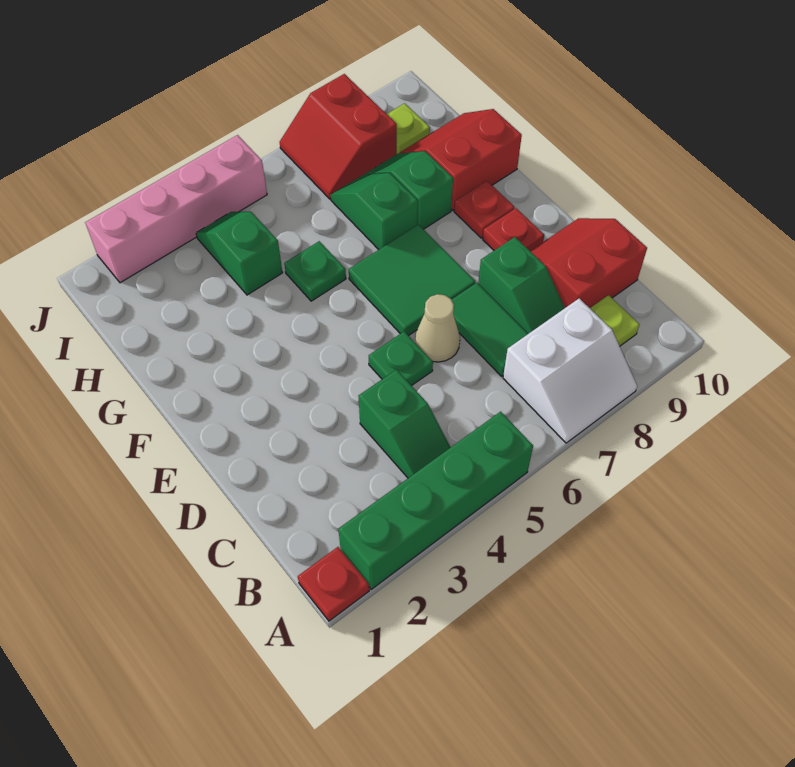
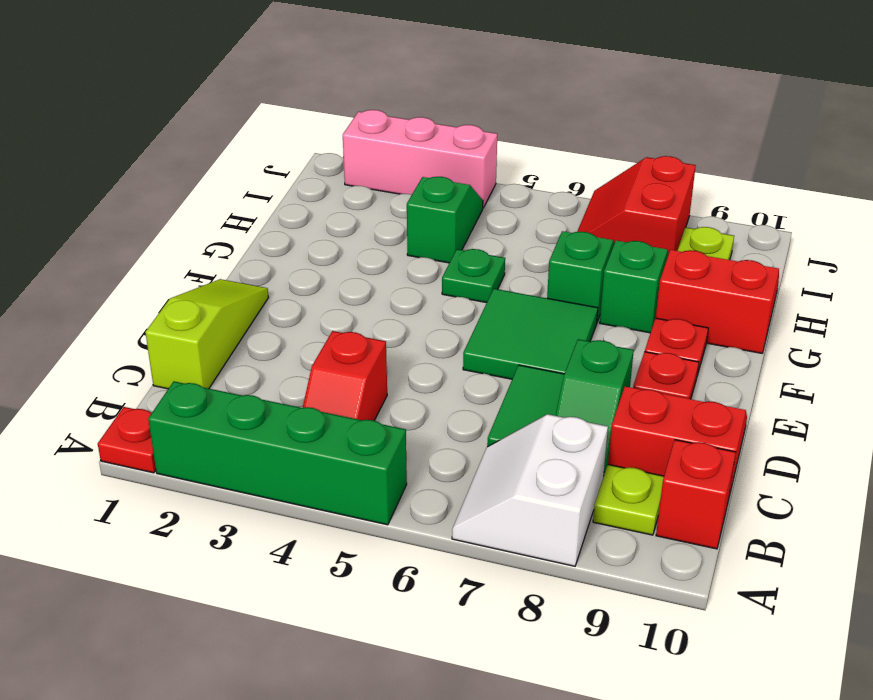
white 2x2 slope [503,298,637,443] -> white 2x2 slope turned to [452,414,608,566]
green 1x2 slope [359,370,451,478] -> red 1x2 slope [303,331,387,420]
none -> red 1x1 brick [656,440,736,549]
none -> lime 1x3 slope [145,279,268,389]
green 1x1 plate [369,331,433,386] -> none
tan 1x1 cone [415,294,460,362] -> none
pink 1x4 brick [85,135,267,283] -> pink 1x3 brick [343,110,497,208]

